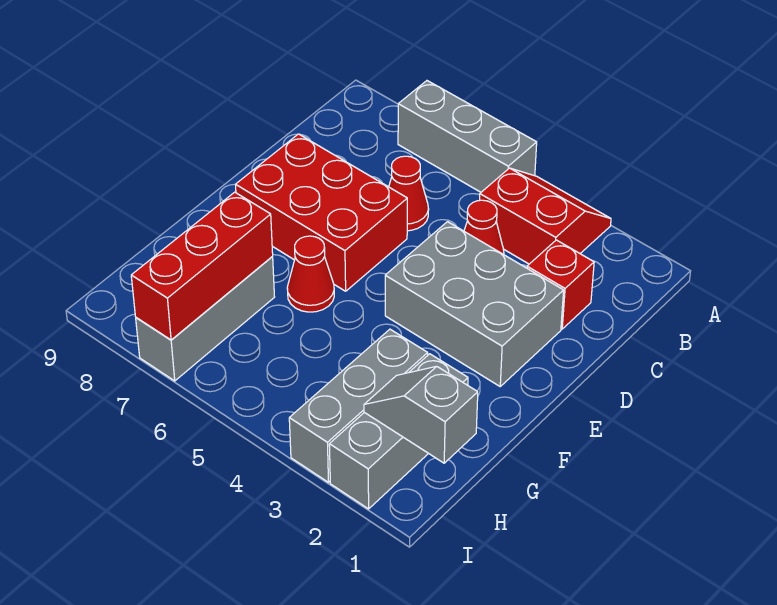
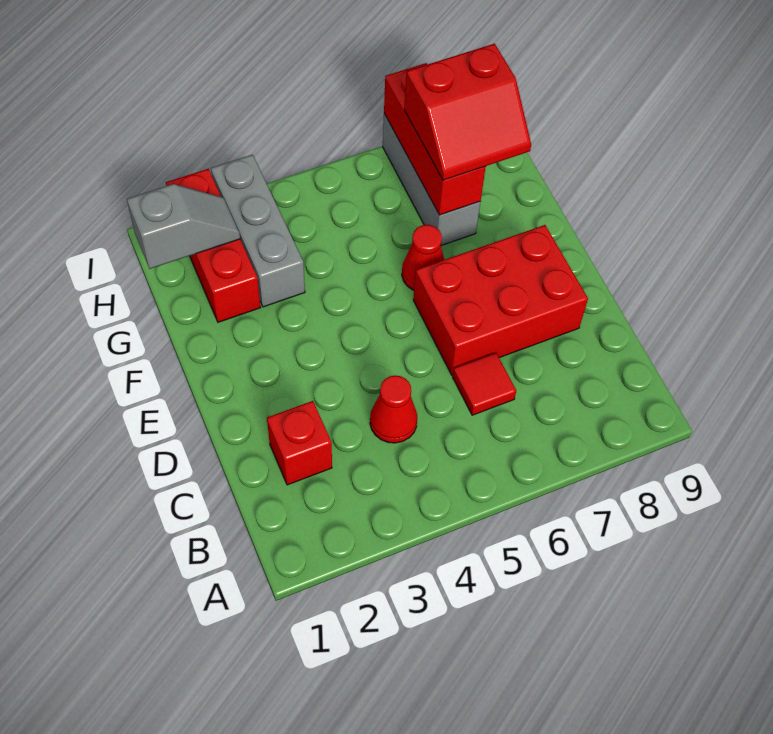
red 2x2 slope [480,168,611,264] -> red 2x2 slope moved to [404,44,531,180]
grey 1x3 brick [398,81,537,192] -> none
red 1x1 cone [389,156,429,231] -> red 1x1 tile [453,353,516,415]
grey 2x3 brick [385,222,564,386] -> none
grey 1x3 brick [329,354,468,509] -> red 1x3 brick [166,169,261,322]

